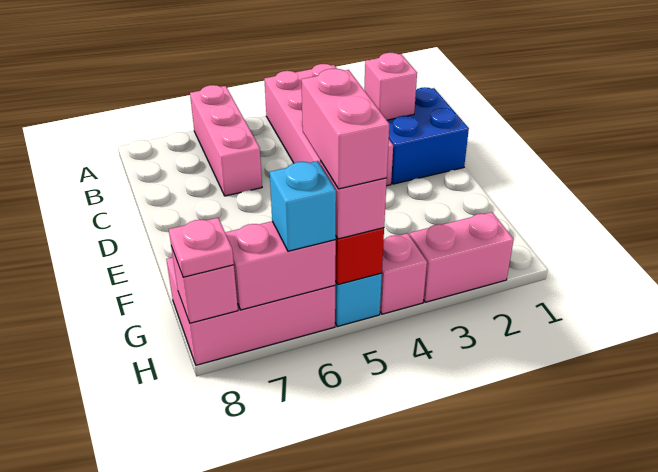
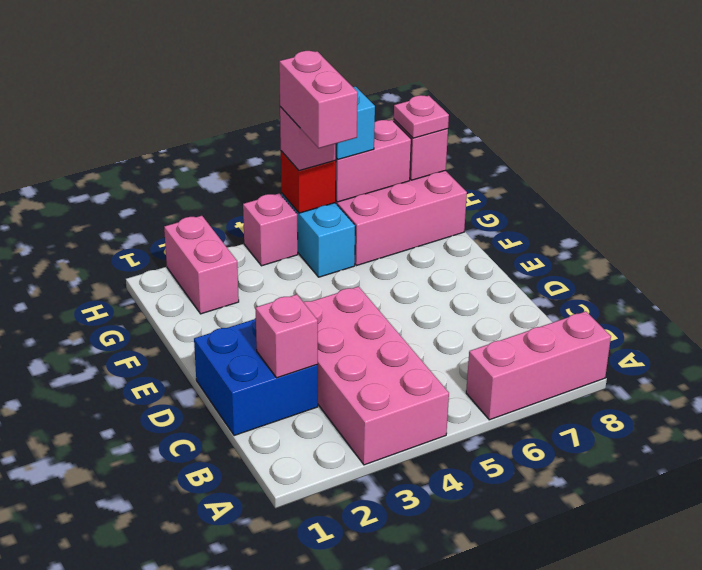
pink 1x3 brick [190,85,262,196] -> pink 1x3 brick turned to [466,311,611,420]
pink 1x2 brick [410,212,514,302] -> pink 1x2 brick turned to [164,216,239,314]

